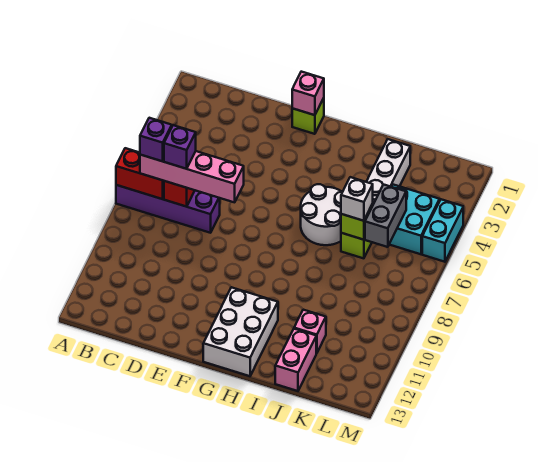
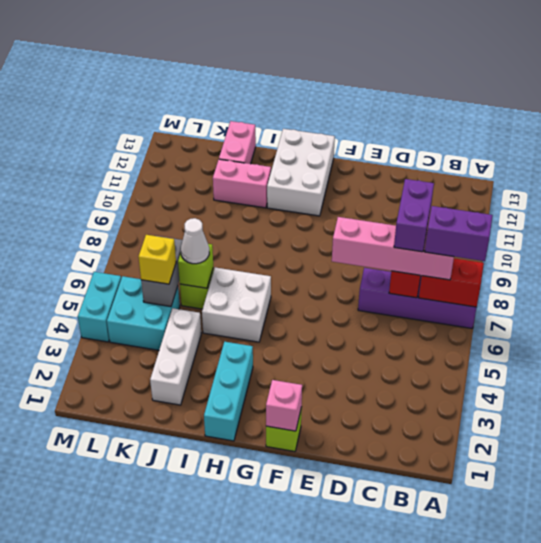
purple 1x1 brick [140,118,172,161] -> purple 1x2 brick [425,206,493,261]
purple 1x1 brick [164,125,196,169] -> purple 1x2 brick [394,179,434,252]
none -> cyan 1x3 brick [204,342,253,441]
white 2x2 round brick [301,184,342,245] -> white 2x2 brick [202,267,271,342]
white 1x1 brick [341,177,373,221] -> white 1x1 cone [181,218,209,264]
pink 1x1 brick [294,310,326,353] -> pink 1x2 brick [213,159,271,208]
none -> yellow 1x1 brick [139,235,176,284]

